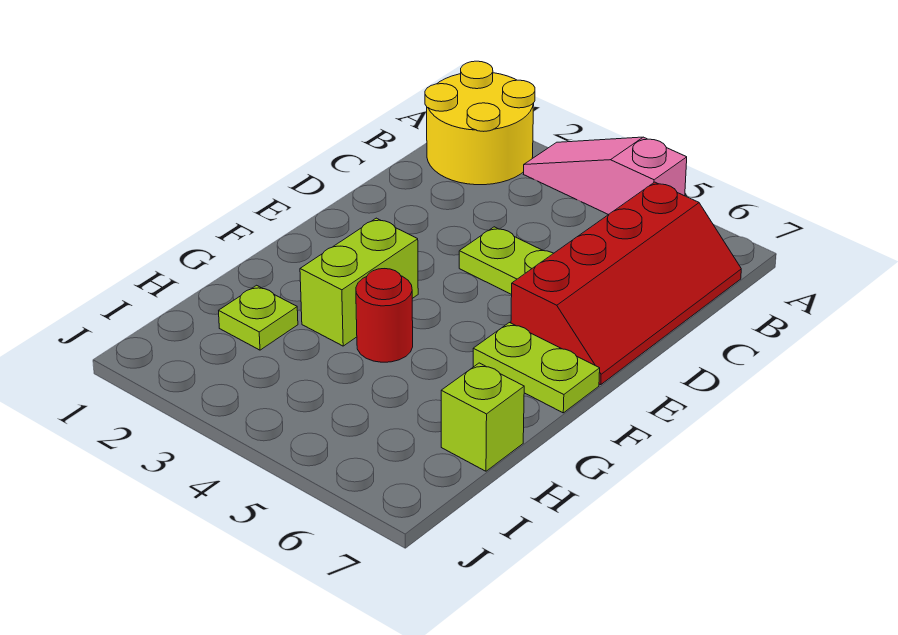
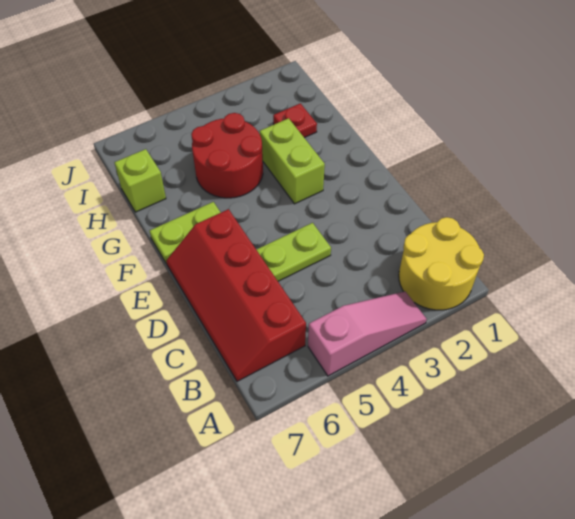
red 1x1 round brick [356,269,413,362] -> red 2x2 round brick [191,113,263,198]
lime 1x1 plate [219,285,298,350] -> red 1x1 plate [273,103,317,138]

